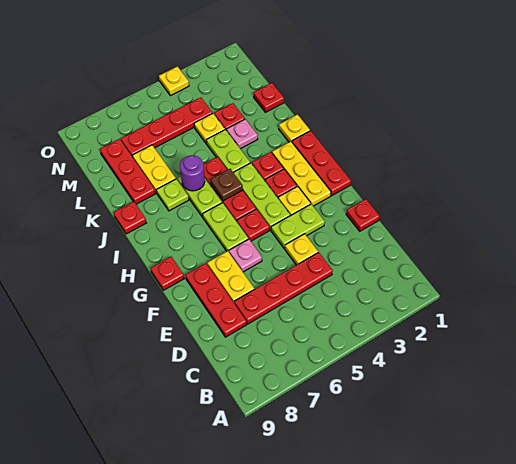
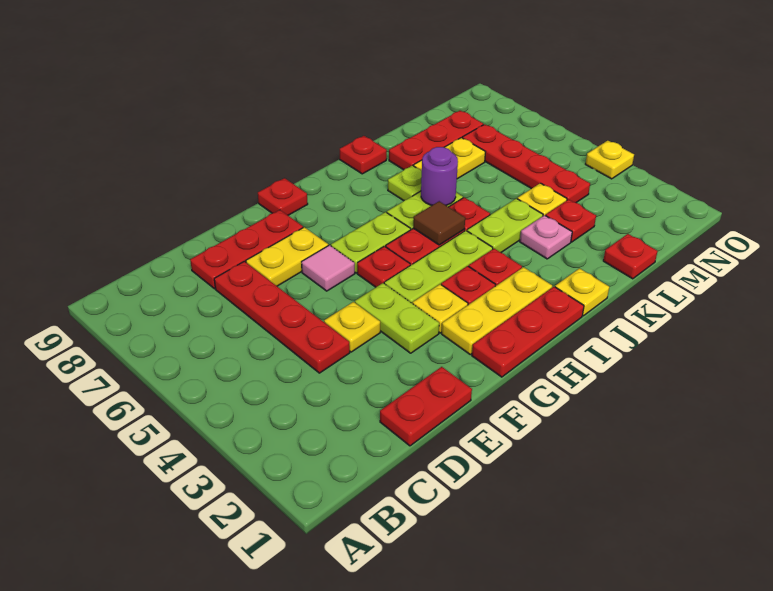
red 1x1 plate [346,199,380,231] -> red 1x2 plate [380,367,472,446]
pink 1x1 plate [229,239,262,272] -> pink 1x1 tile [302,245,355,291]
brown 1x1 plate [210,169,243,201] -> brown 1x1 tile [413,201,465,245]

